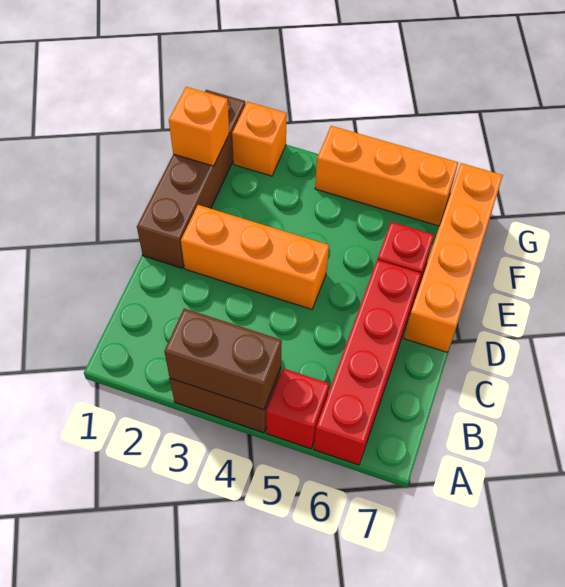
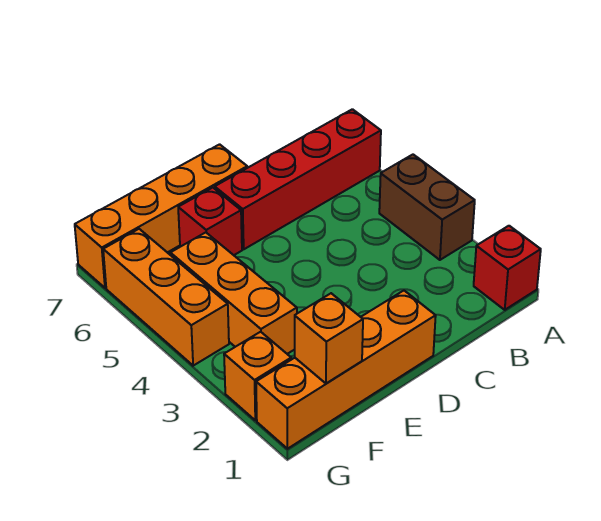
brown 1x2 brick [164,308,282,410] -> none
red 1x1 brick [267,368,329,449] -> red 1x1 brick moved to [474,226,541,310]
brown 1x4 brick [137,90,245,268] -> orange 1x4 brick [256,291,436,449]
orange 1x3 brick [181,205,329,309] -> orange 1x3 brick moved to [170,232,297,354]

